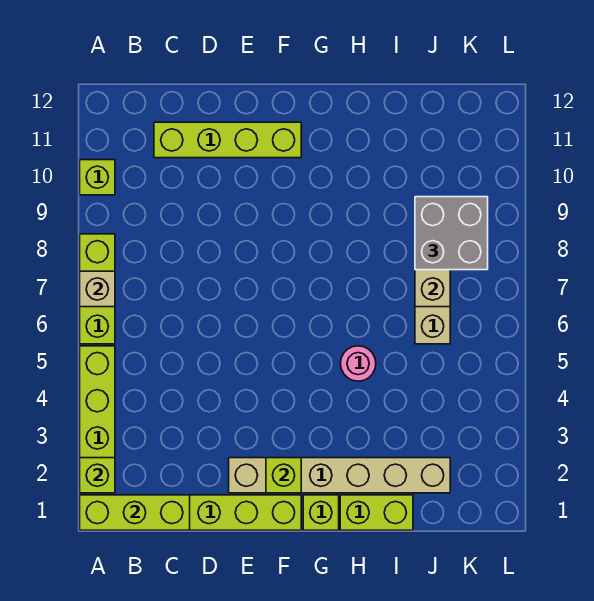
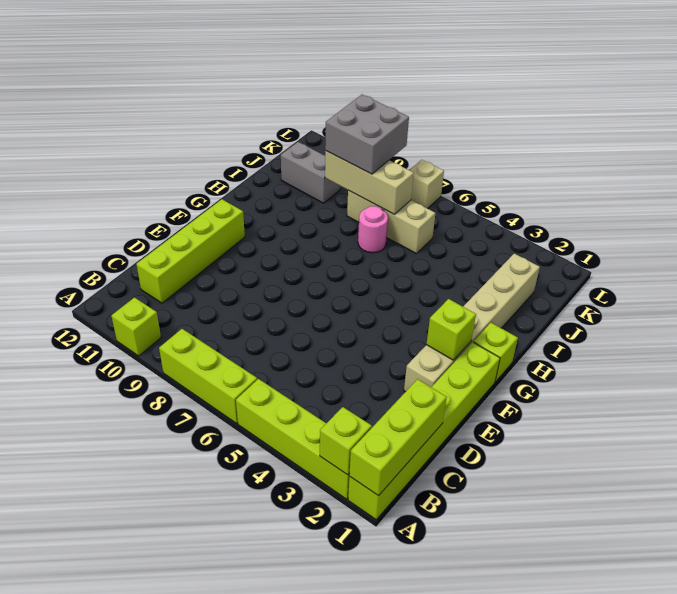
tan 1x1 brick [80,271,115,307] -> tan 1x1 brick moved to [410,160,444,209]
lime 1x2 brick [340,495,413,530] -> none
pink 1x1 round brick [340,346,376,381] -> pink 1x1 round brick moved to [358,206,388,253]
none -> grey 1x2 brick [281,142,340,203]

